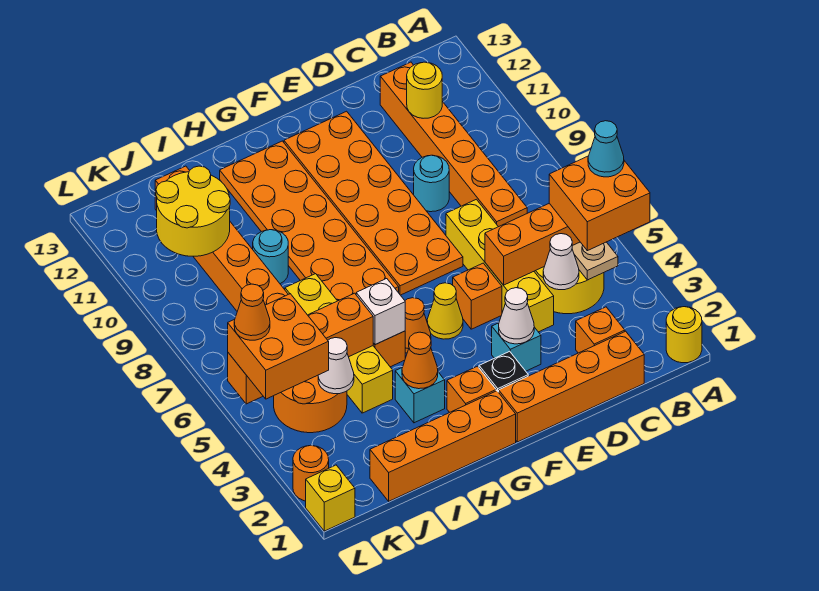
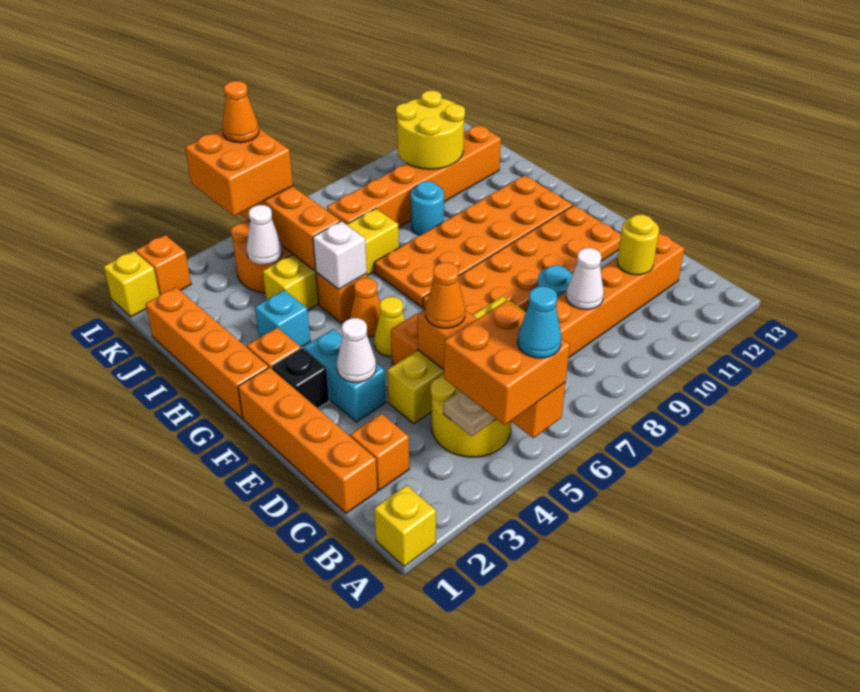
yellow 1x1 round brick [666,307,702,363] -> yellow 1x1 brick [374,485,436,567]
white 1x1 cone [543,234,579,290] -> white 1x1 cone moved to [566,248,604,309]
cyan 1x1 brick [492,323,541,371] -> cyan 1x2 brick [304,329,386,422]
orange 1x1 cone [402,332,438,389] -> orange 1x1 cone moved to [426,262,465,328]
orange 1x1 round brick [293,445,329,501] -> orange 1x1 brick [136,235,191,295]

